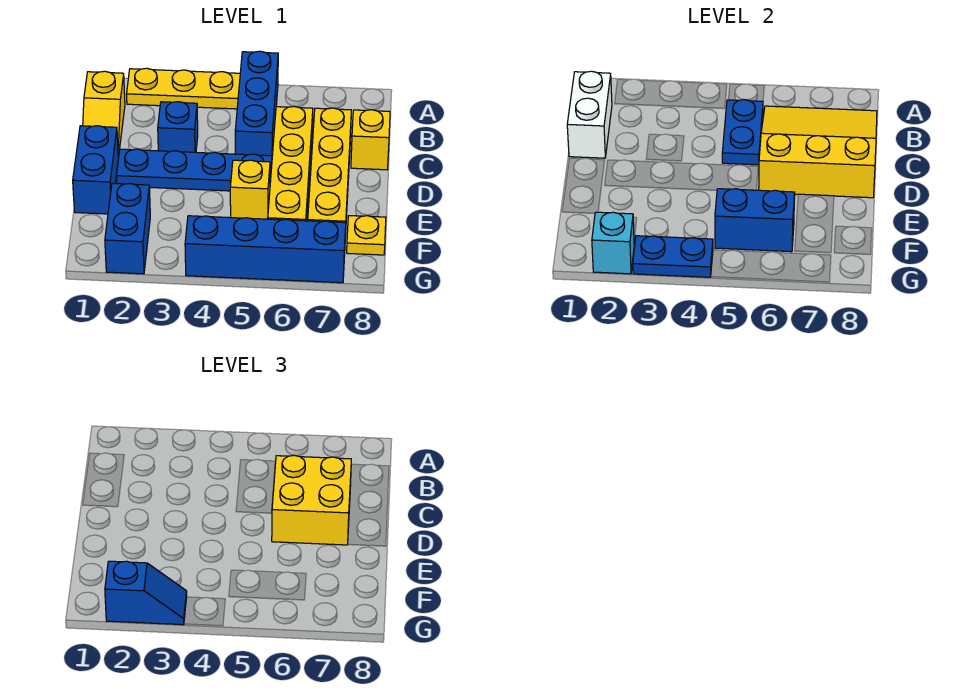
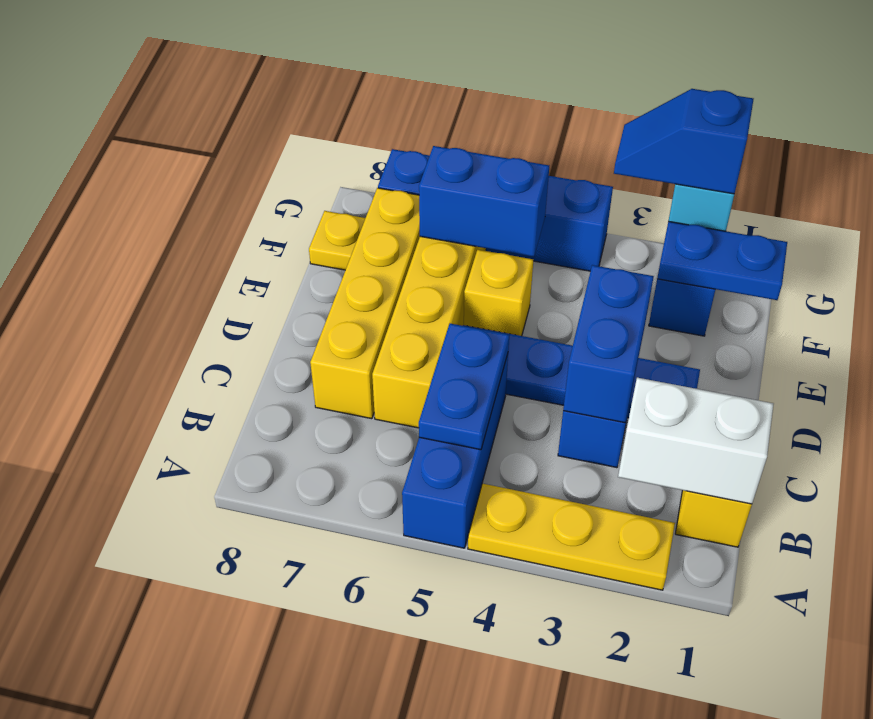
white 1x2 brick [567,71,612,158] -> white 1x2 brick turned to [618,378,773,504]
yellow 3x3 slope [759,106,877,198] -> none
yellow 2x2 brick [272,455,351,545] -> none
yellow 1x1 brick [351,110,390,170] -> none
blue 1x2 brick [73,126,118,214] -> blue 1x2 brick moved to [563,265,654,423]
blue 1x2 plate [633,236,713,277] -> blue 1x2 plate moved to [657,221,787,300]

